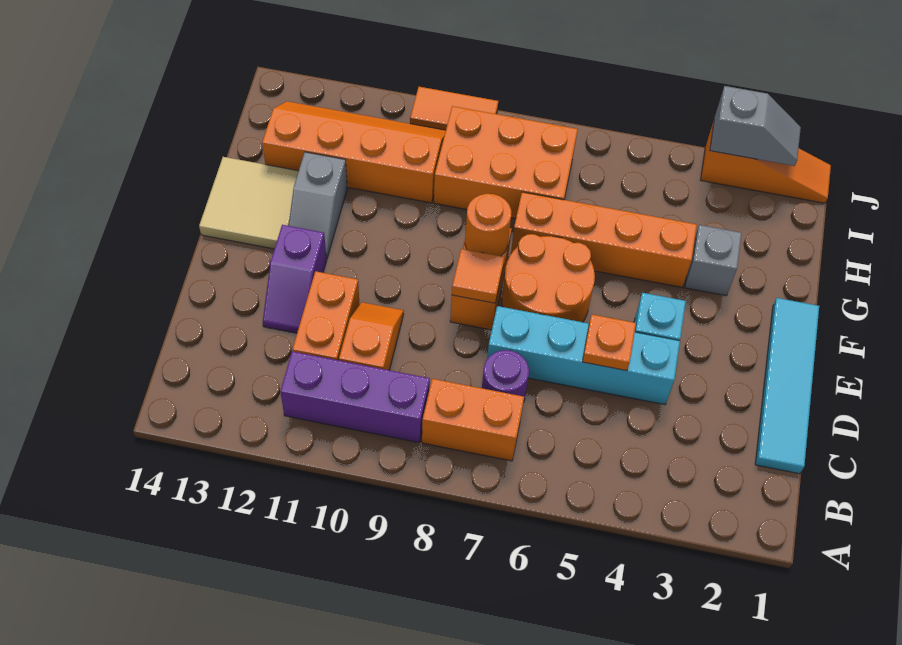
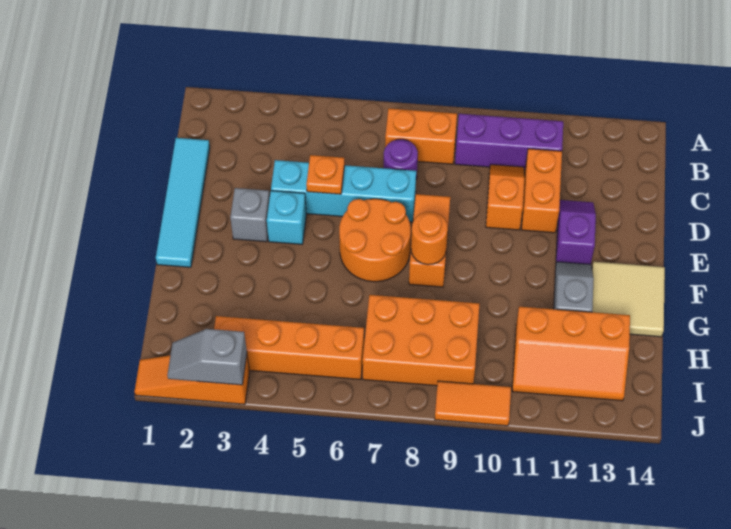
orange 1x2 slope [339,302,404,370] -> orange 1x2 slope turned to [486,165,525,230]
grey 1x1 brick [685,225,742,296] -> grey 1x1 brick moved to [230,188,270,242]
orange 1x4 brick [511,192,697,287] -> orange 1x4 brick moved to [214,316,364,380]
orange 2x4 slope [262,101,446,203] -> orange 2x3 slope [512,307,630,401]

